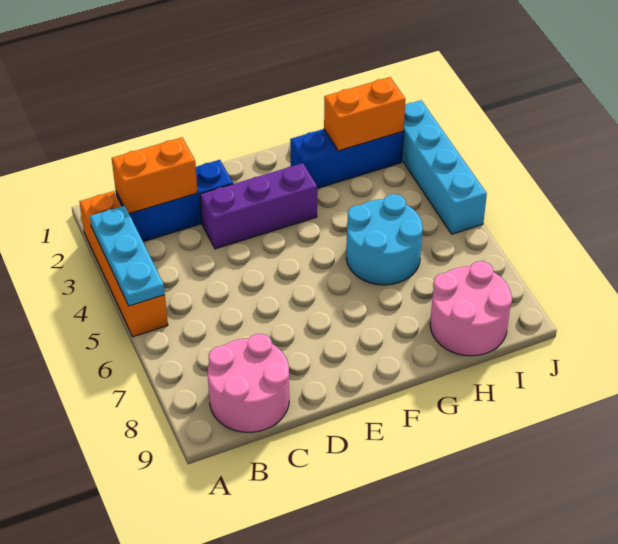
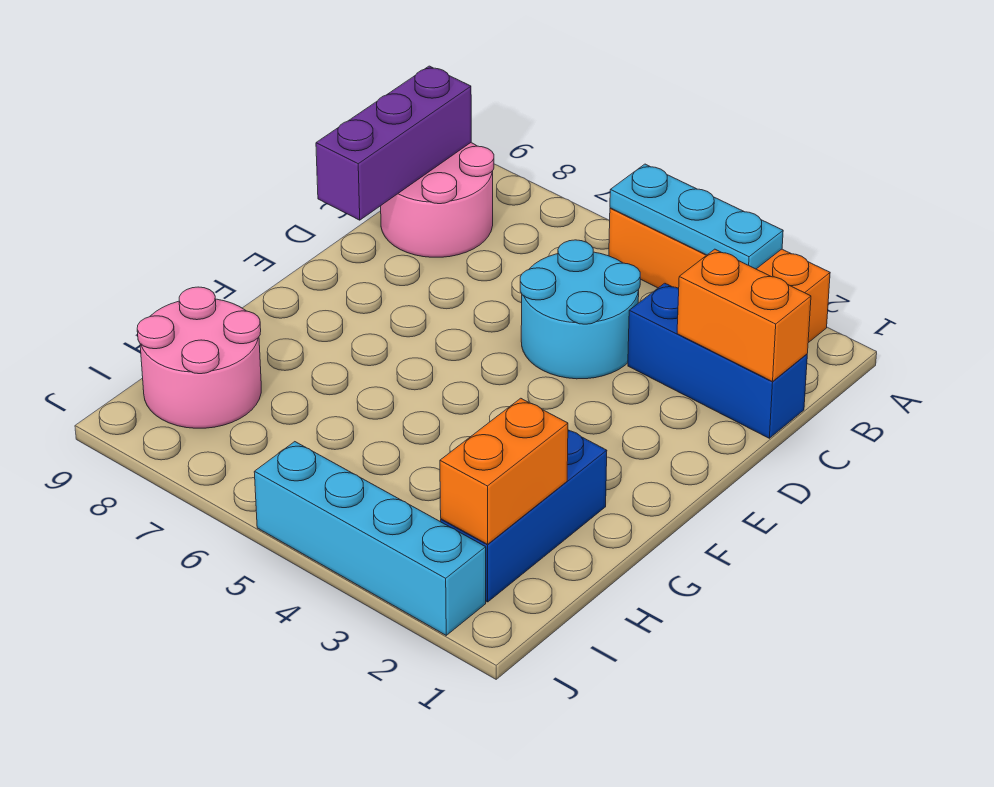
blue 1x3 brick [116,160,233,242] -> blue 1x3 brick turned to [628,283,807,438]
orange 1x2 brick [112,137,198,214] -> orange 1x2 brick turned to [677,249,811,382]
purple 1x3 brick [200,163,317,249] -> purple 1x3 brick moved to [316,66,471,220]
cyan 2x2 round brick [346,194,423,285] -> cyan 2x2 round brick moved to [520,240,640,379]

